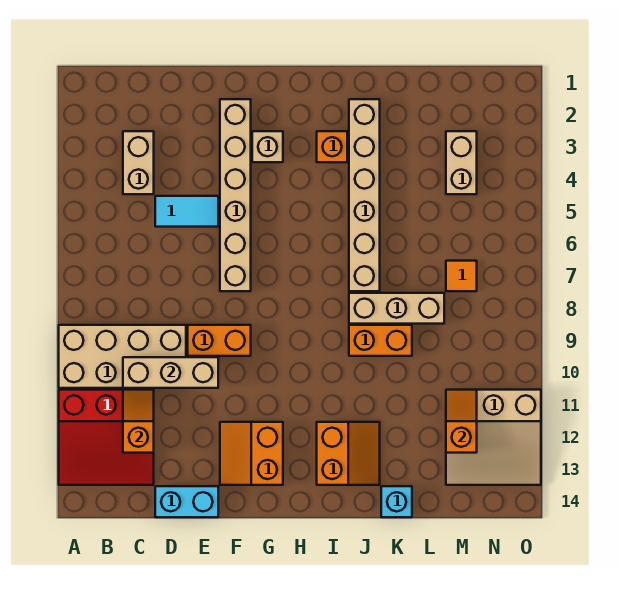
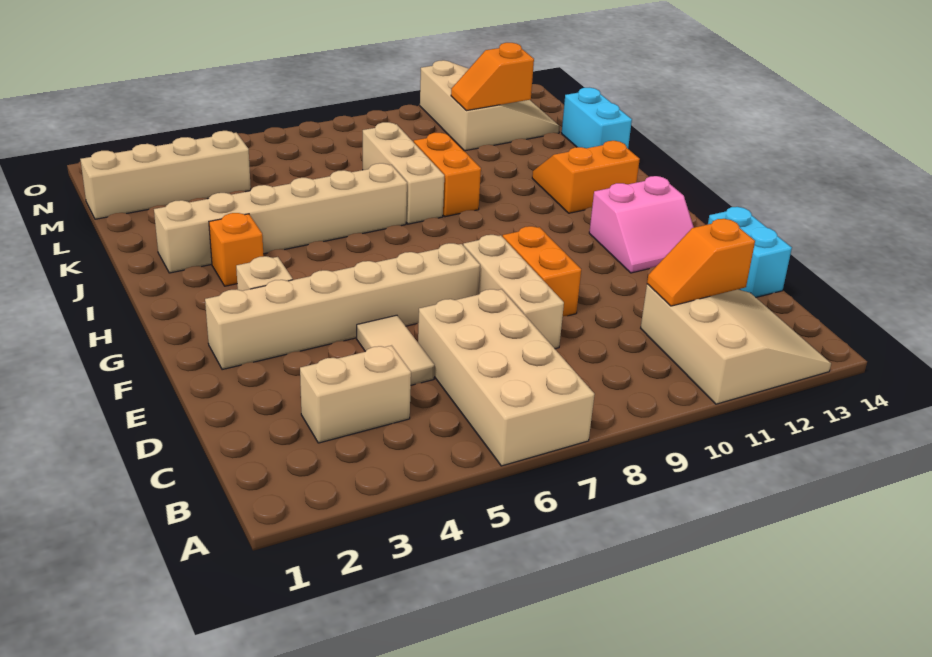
tan 2x4 brick [59,325,186,388] -> tan 2x4 brick moved to [418,289,595,466]
red 3x3 slope [59,390,154,485] -> tan 3x3 slope [641,284,831,404]
tan 1x3 brick [123,357,218,388] -> tan 1x3 brick moved to [463,235,564,349]
cyan 1x2 tile [155,196,218,227] -> tan 1x2 tile [357,315,435,385]
orange 2x2 slope [220,422,283,485] -> pink 2x2 slope [589,176,694,273]
cyan 1x1 brick [381,486,412,517] -> cyan 1x2 brick [562,88,632,148]
tan 1x2 brick [446,131,477,194] -> tan 1x4 brick [80,131,251,219]
orange 1x1 tile [446,261,477,291] -> none

